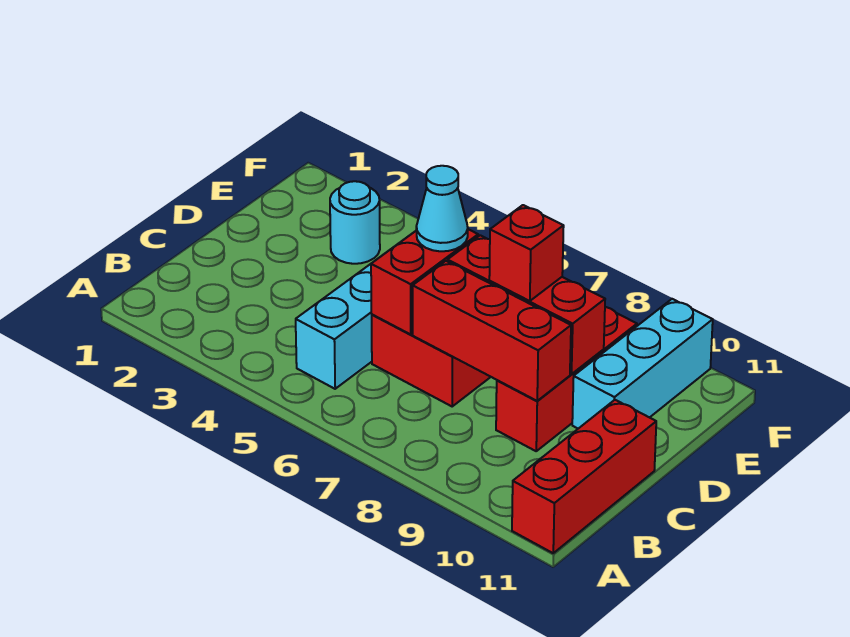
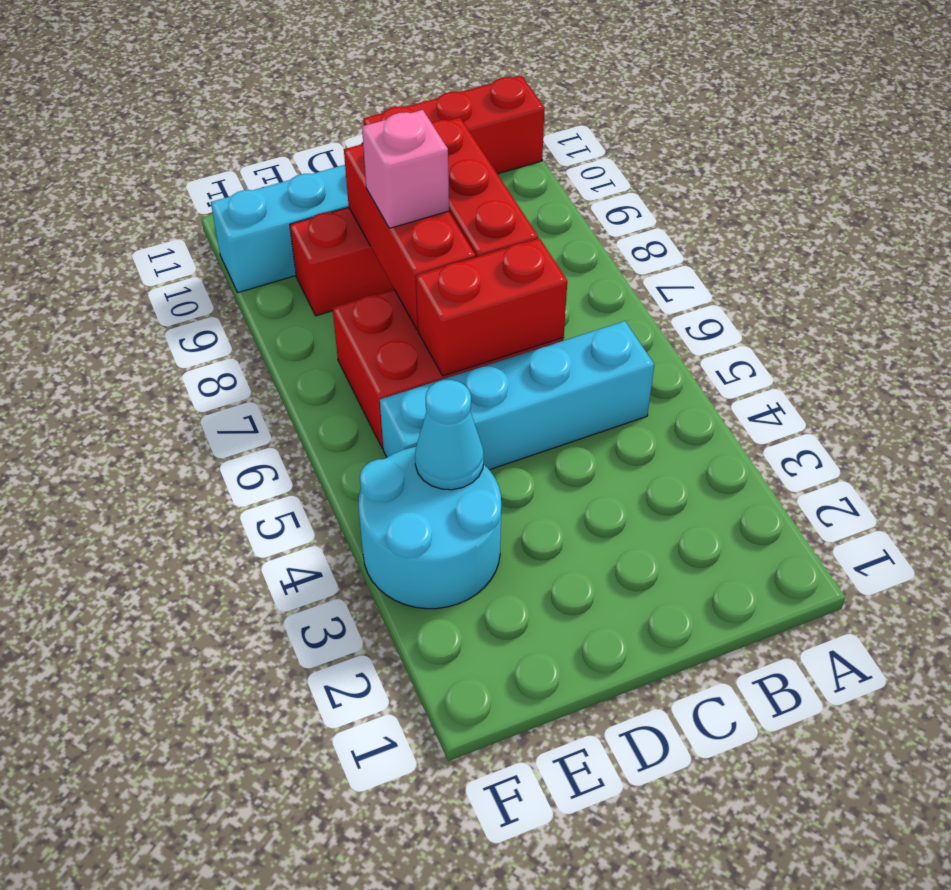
cyan 1x1 cone [416,166,468,251] -> cyan 1x1 cone moved to [415,380,484,490]
red 1x1 brick [489,205,564,301] -> pink 1x1 brick [362,110,449,228]
cyan 1x1 round brick [330,181,380,264] -> cyan 2x2 round brick [358,447,501,609]

